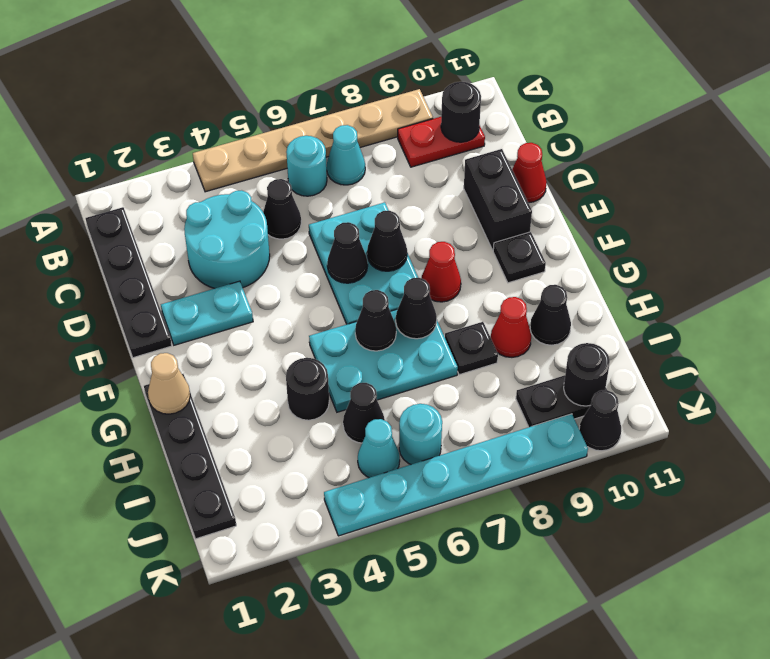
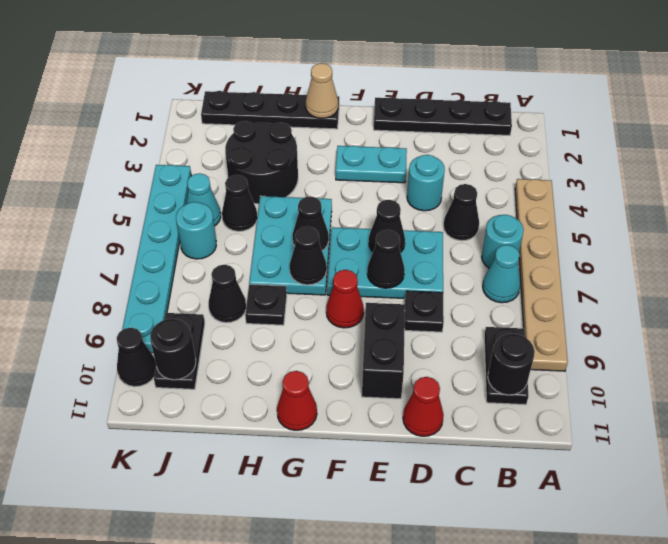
red 1x2 plate [398,117,485,167] -> black 1x2 plate [484,327,529,405]
cyan 2x2 round brick [184,190,270,288] -> cyan 1x1 round brick [407,155,445,211]
black 1x2 brick [464,149,532,250] -> black 1x2 brick turned to [362,303,405,399]
cyan 1x2 plate [161,281,253,345] -> cyan 1x2 plate turned to [336,146,407,183]
black 1x1 plate [493,232,546,283] -> black 1x1 plate moved to [404,291,444,332]
black 1x1 round brick [286,358,329,420] -> black 2x2 round brick [225,121,298,204]
red 1x1 cone [491,297,531,357] -> red 1x1 cone moved to [277,371,317,430]
black 1x1 cone [530,285,571,345] -> black 1x1 cone moved to [209,265,246,323]

